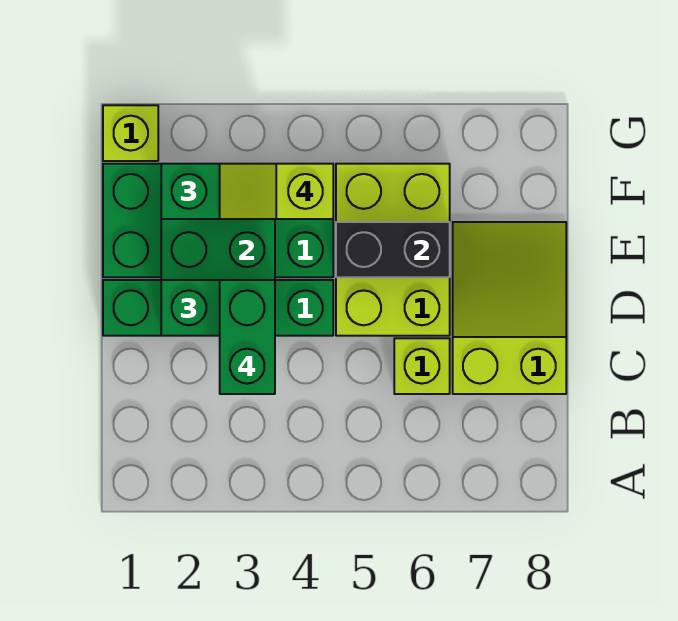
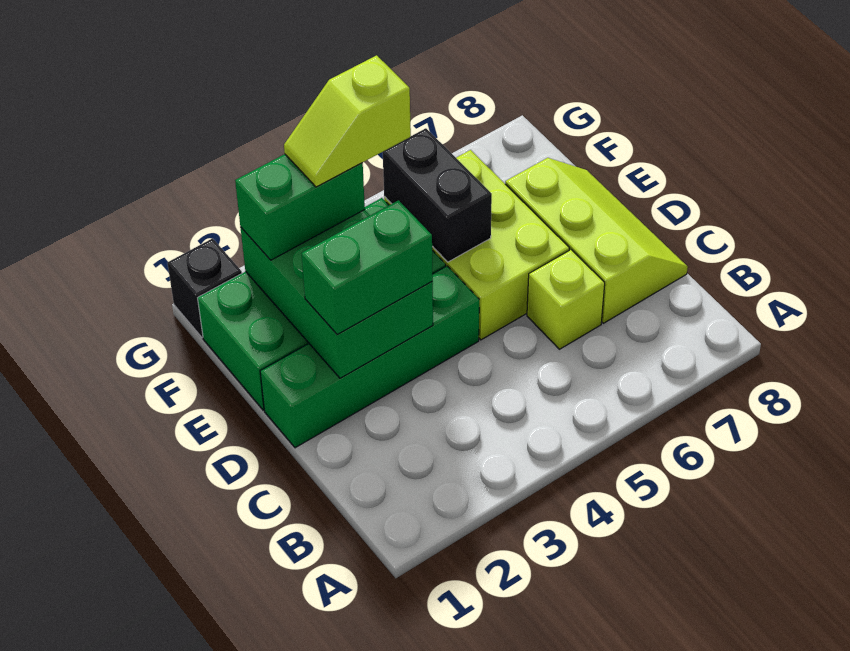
green 1x2 brick [220,280,275,394] -> none
lime 2x3 slope [453,222,566,394] -> lime 2x3 slope turned to [505,158,688,323]
black 1x2 brick [336,222,450,277] -> black 1x2 brick turned to [383,128,492,262]
lime 1x1 brick [103,105,158,161] -> black 1x1 brick [167,238,242,338]

